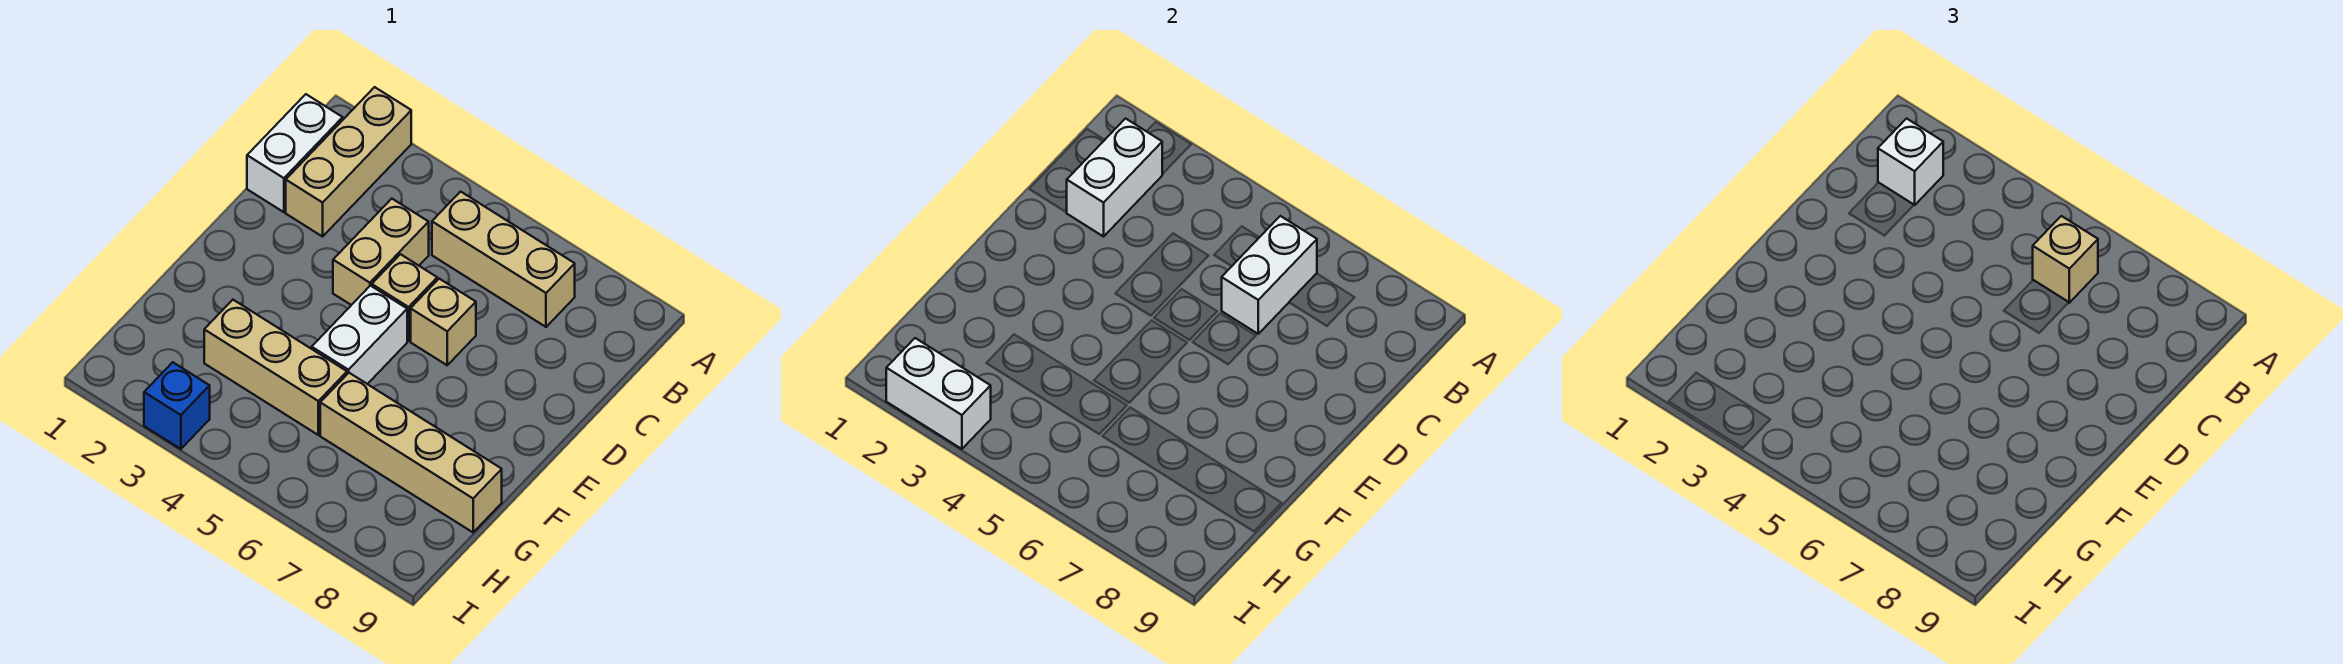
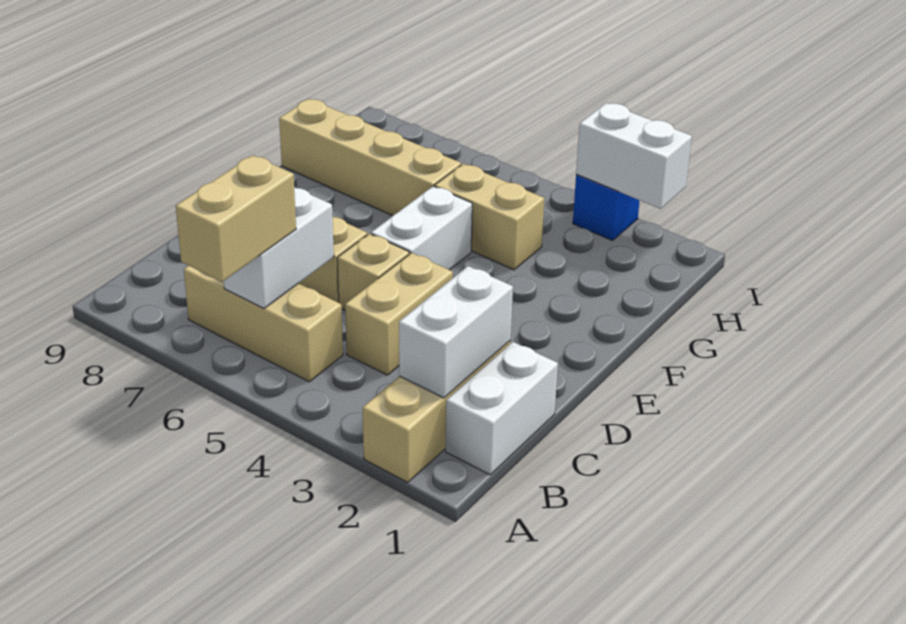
white 1x1 brick [1878,119,1943,205] -> none
tan 1x1 brick [2033,216,2098,303] -> tan 1x2 brick [176,155,296,282]
tan 1x3 brick [204,300,347,435] -> tan 1x2 brick [435,164,544,270]

